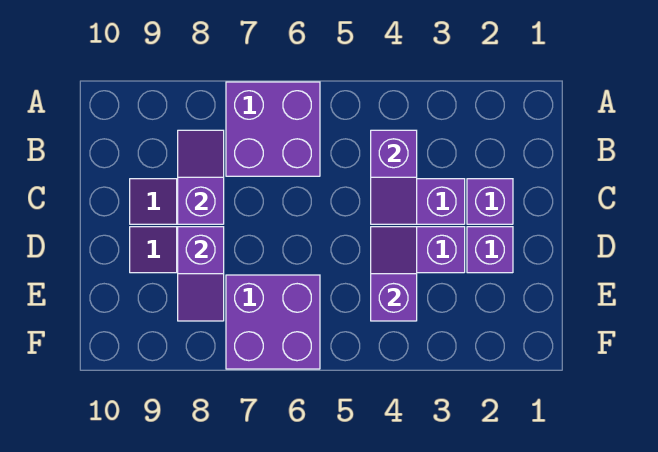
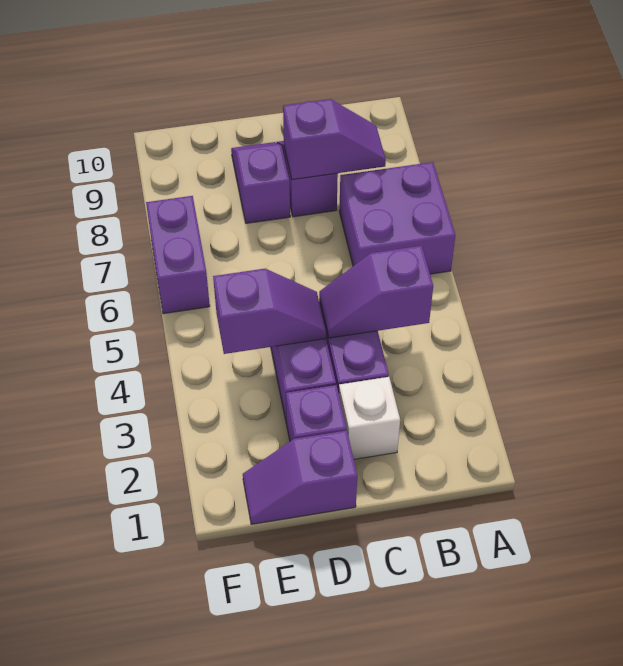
purple 1x1 brick [467,179,513,224] -> white 1x1 brick [339,377,400,459]
purple 1x2 slope [178,227,224,321] -> purple 1x2 slope moved to [243,430,357,524]
purple 2x2 brick [226,275,320,369] -> purple 1x2 brick [146,196,210,314]

